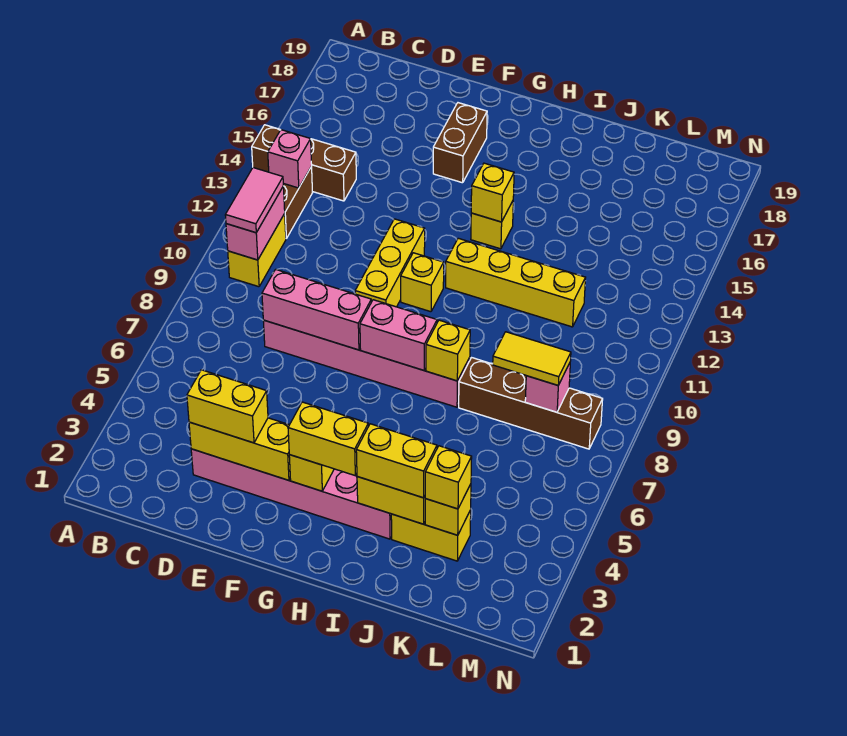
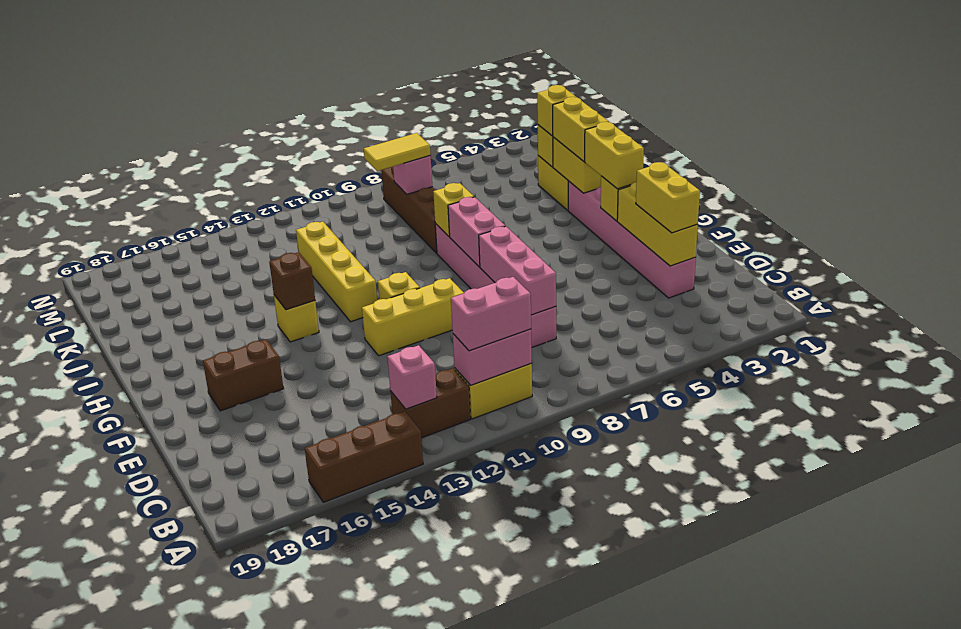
brown 1x3 brick [252,125,356,201] -> brown 1x3 brick turned to [305,411,423,502]
pink 1x2 tile [225,168,283,233] -> pink 1x2 brick [451,277,531,351]
yellow 1x1 brick [471,163,514,222] -> brown 1x1 brick [269,252,315,310]
yellow 1x2 tile [493,332,571,385] -> yellow 1x2 tile turned to [364,133,431,171]

